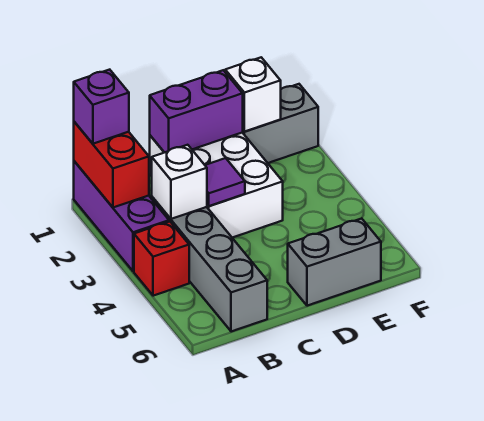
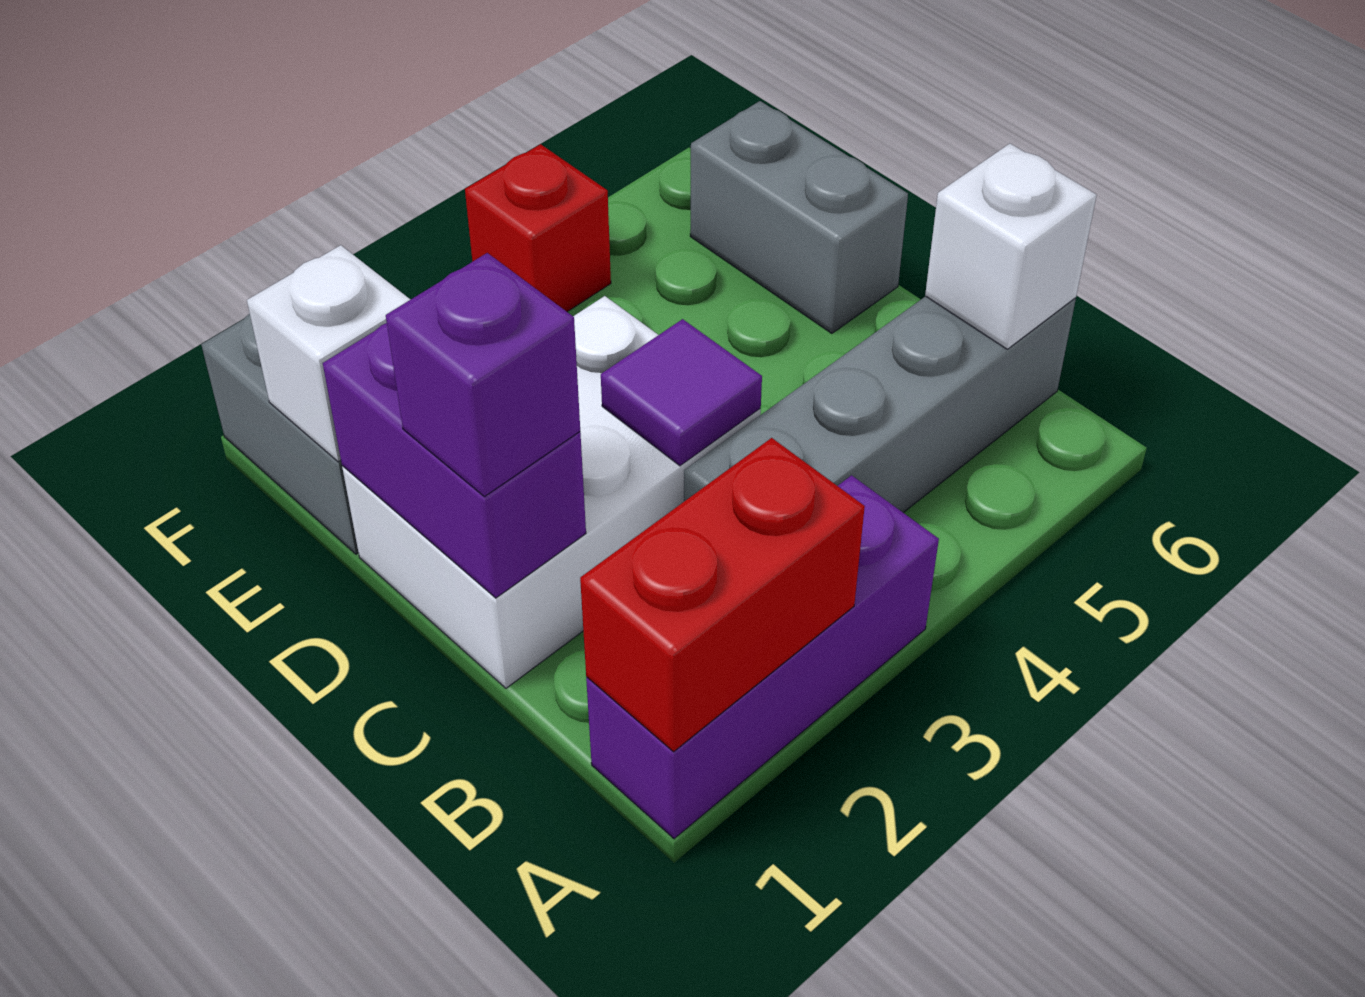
purple 1x1 brick [74,70,129,144] -> purple 1x1 brick moved to [386,253,580,497]
red 1x1 brick [134,222,189,296] -> red 1x1 brick moved to [465,144,611,312]
white 1x1 brick [152,145,207,219] -> white 1x1 brick moved to [925,144,1097,349]

